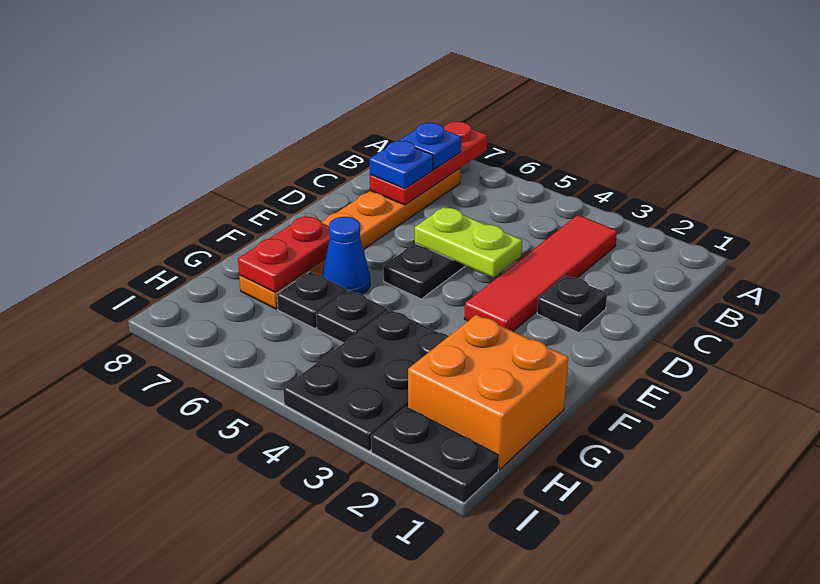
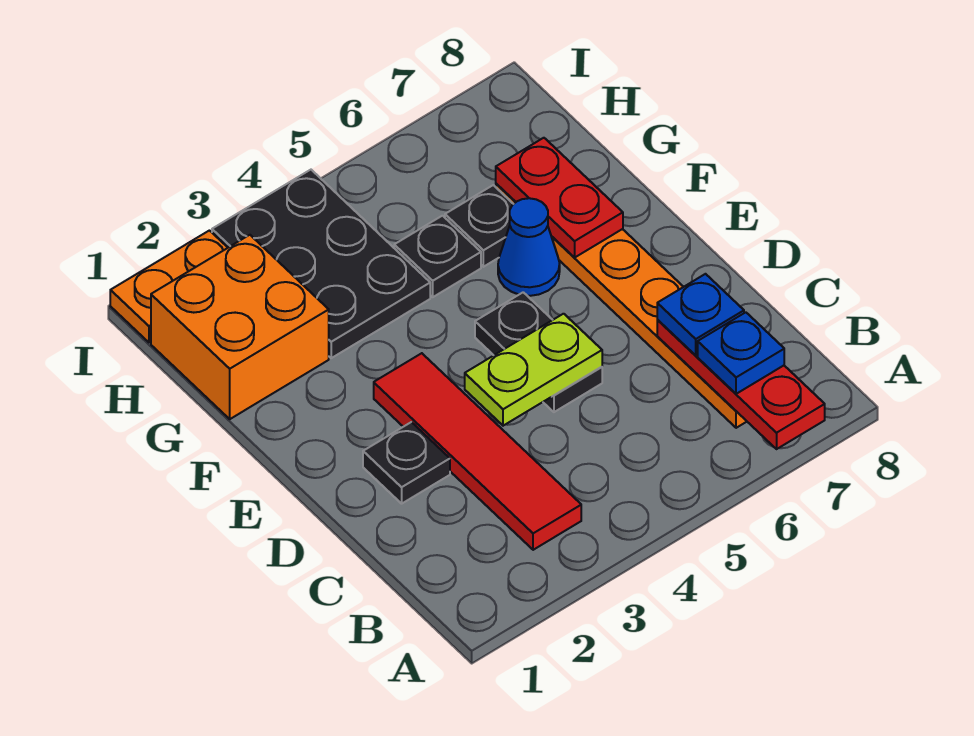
black 1x2 plate [371,406,499,503] -> orange 1x2 plate [110,231,228,342]

